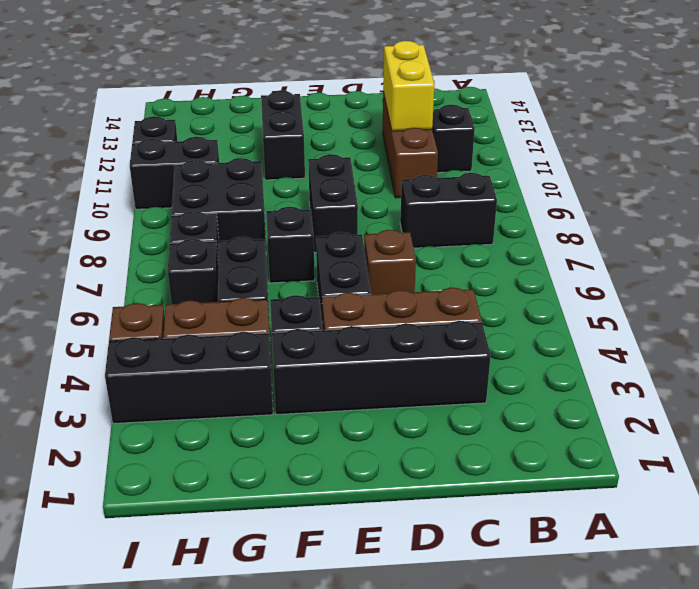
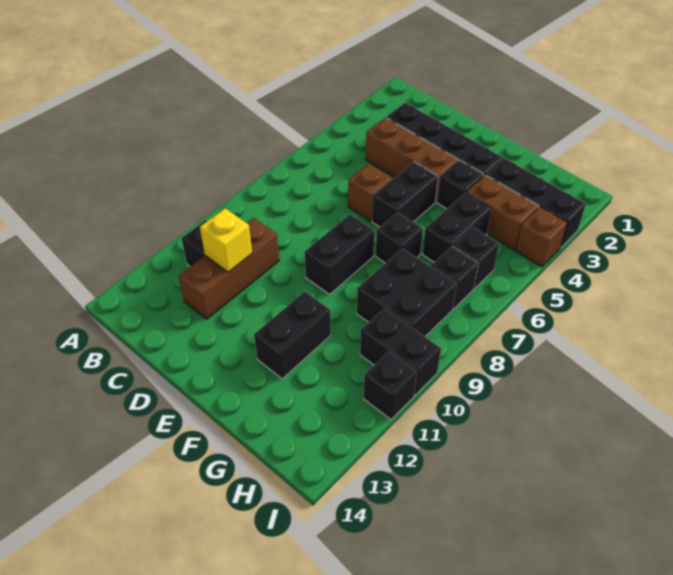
black 1x2 brick [400,173,497,248] -> none
yellow 1x2 brick [383,41,435,131] -> yellow 1x1 brick [200,208,252,272]

